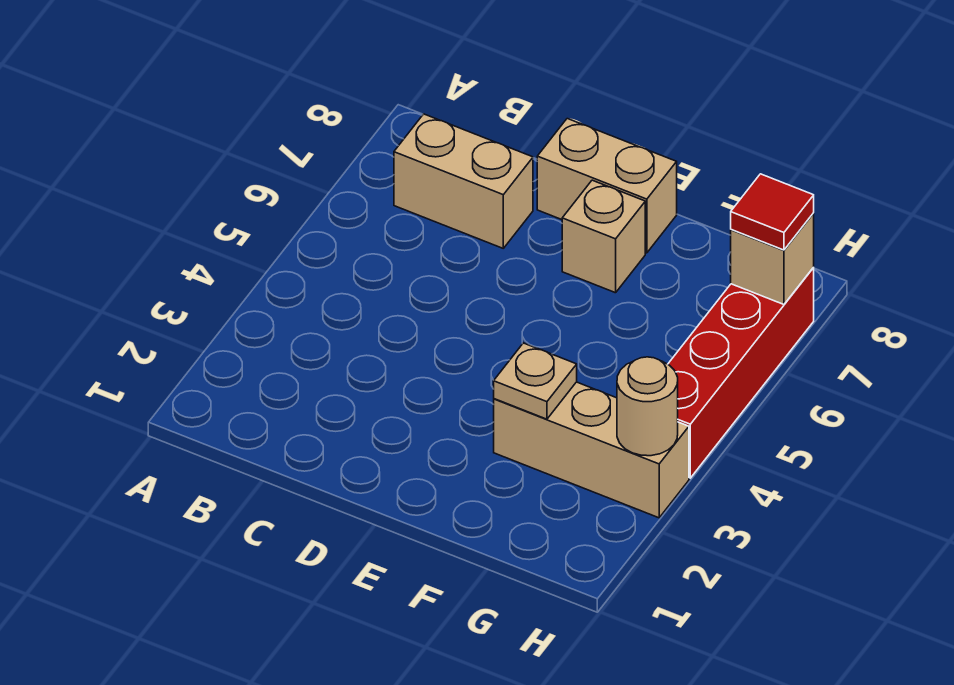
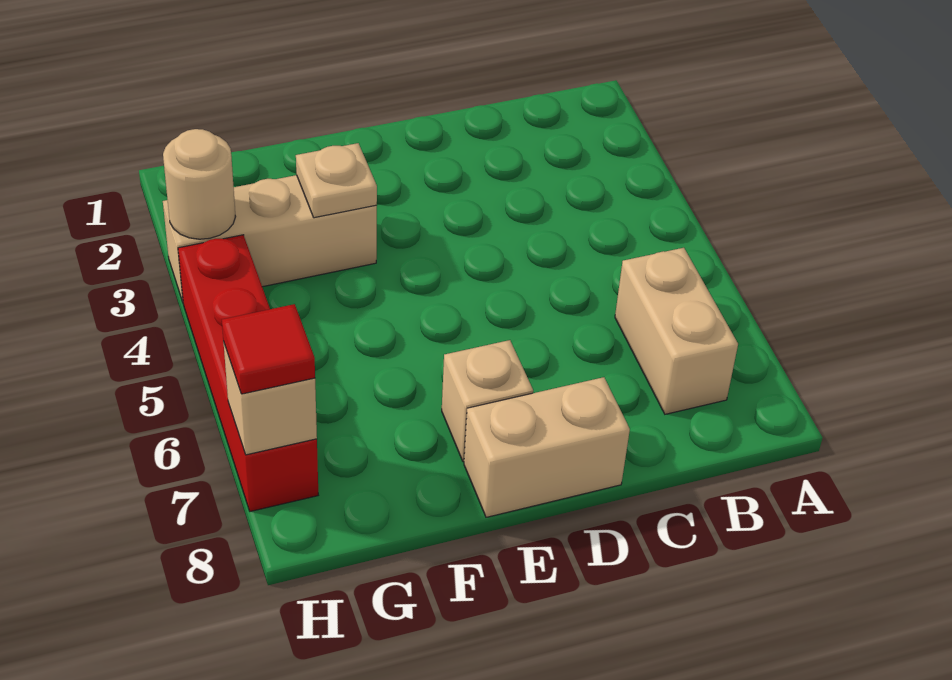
tan 1x2 brick [394,114,533,248] -> tan 1x2 brick turned to [615,248,738,414]

